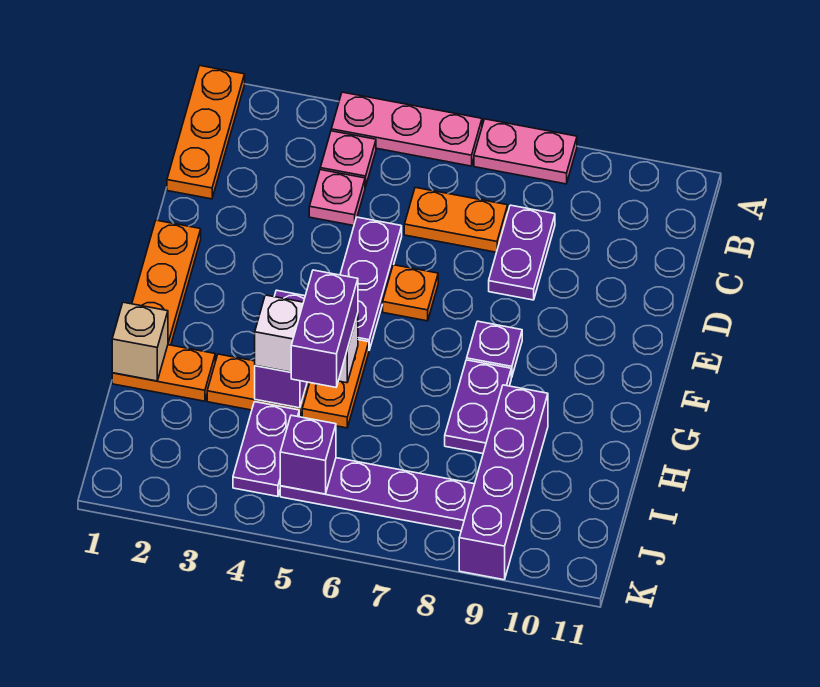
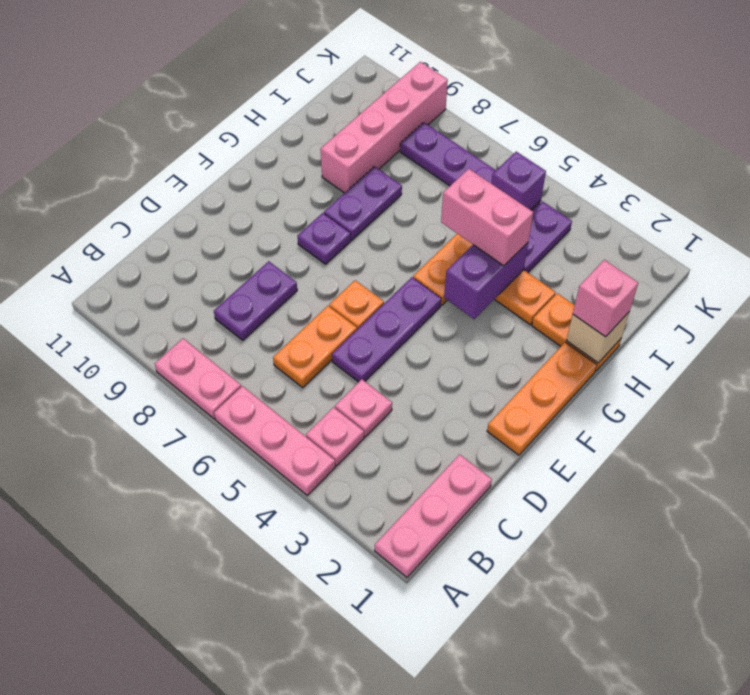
orange 1x3 plate [167,66,245,199] -> pink 1x3 plate [375,454,492,577]
orange 1x2 plate [404,187,508,252] -> orange 1x2 plate turned to [273,306,357,388]
none -> pink 1x1 brick [573,260,638,337]
white 1x2 brick [255,295,358,383] -> pink 1x2 brick [441,169,533,266]
purple 1x2 brick [291,270,358,387] -> none
purple 1x4 brick [459,385,548,580] -> pink 1x4 brick [321,62,448,193]

